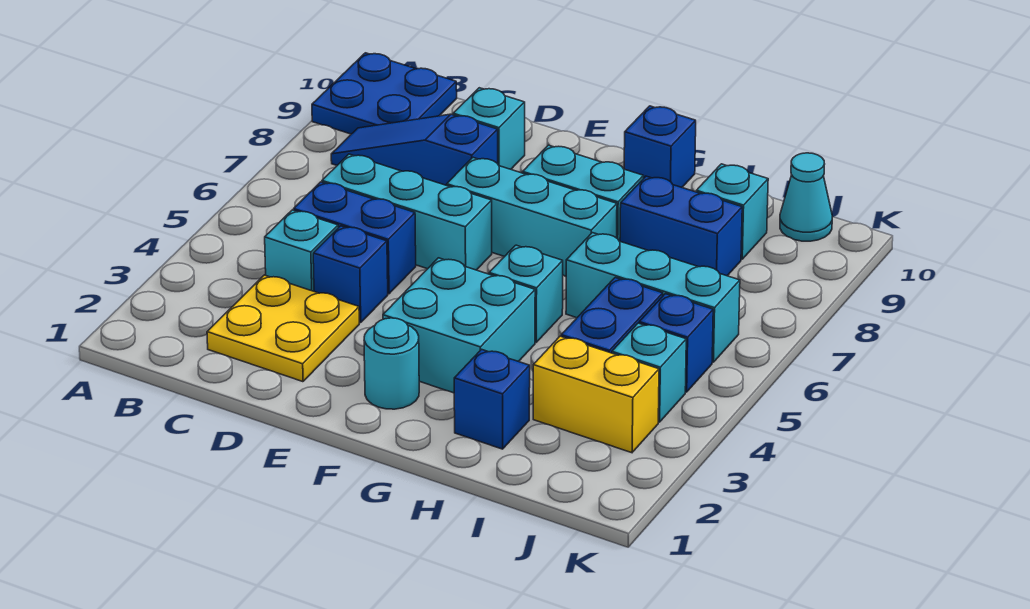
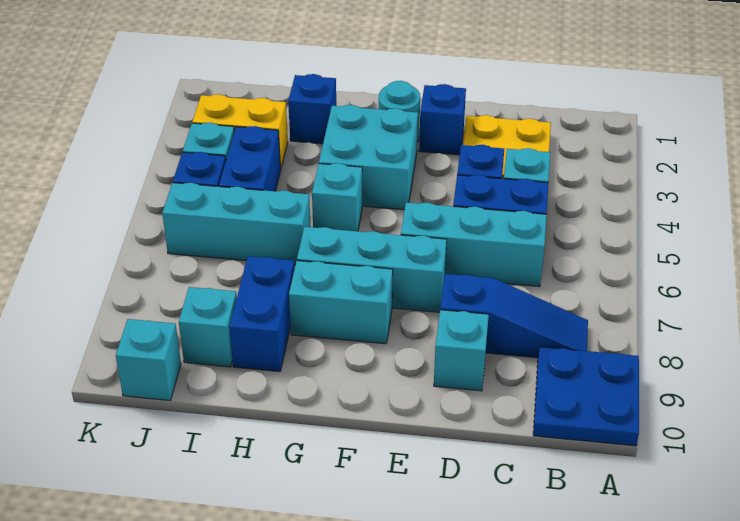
blue 1x1 brick [624,106,696,187] -> blue 1x1 brick moved to [419,84,466,155]
blue 1x2 brick [620,176,742,276] -> blue 1x2 brick turned to [229,256,295,372]
cyan 1x1 cone [780,153,832,241] -> cyan 1x1 brick [116,319,181,400]

